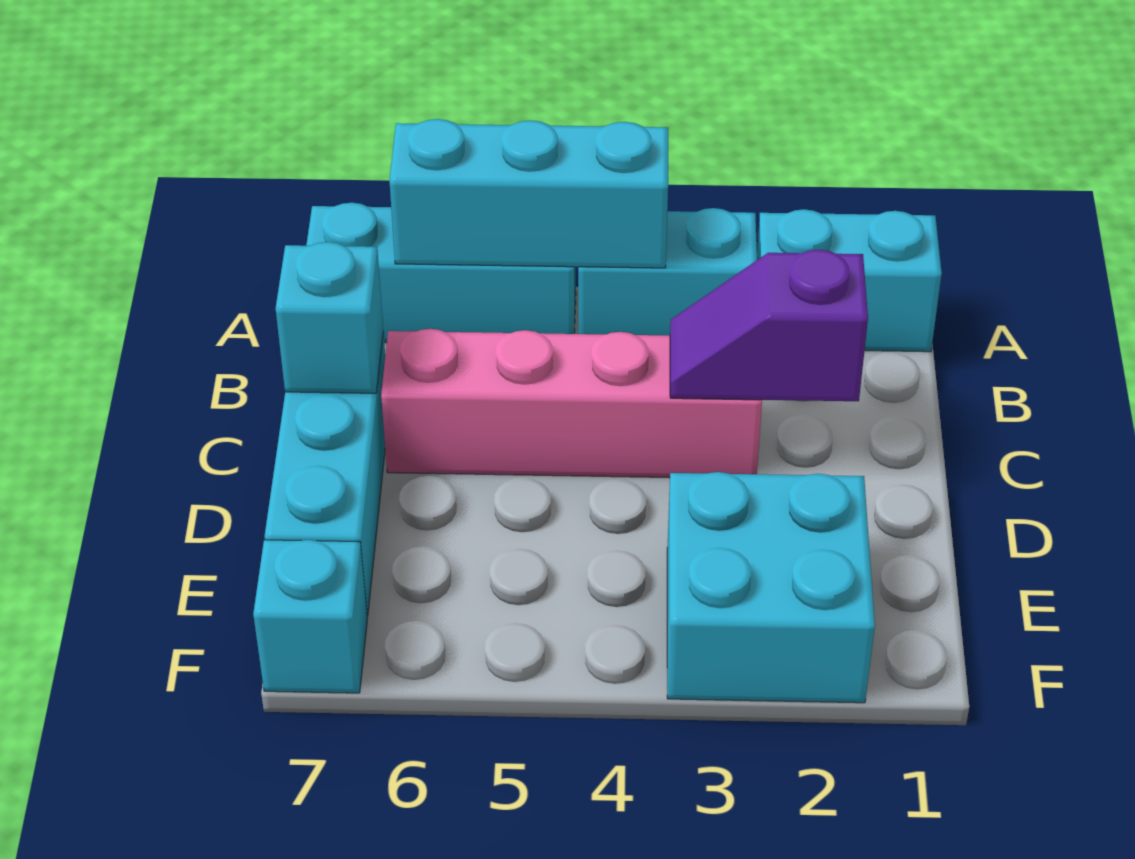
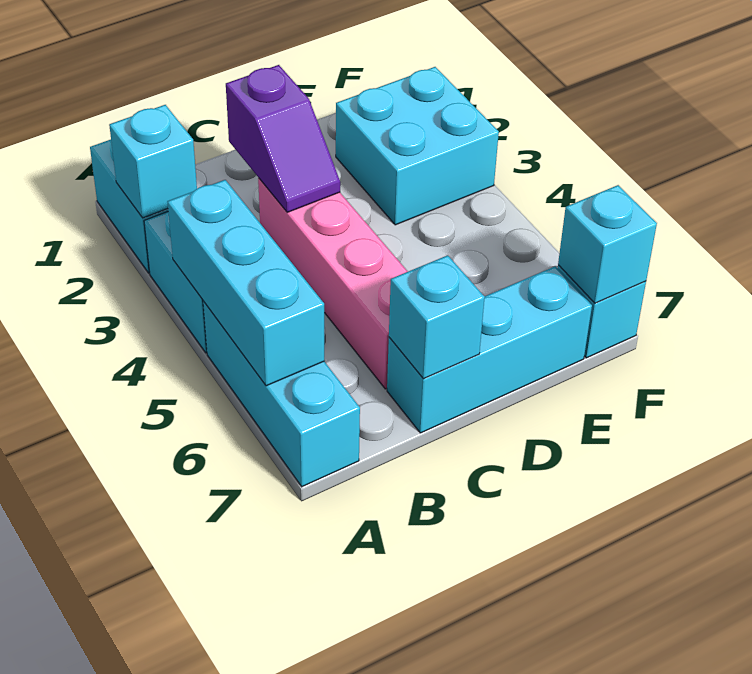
none -> cyan 1x1 brick [109,105,197,218]
none -> cyan 1x1 brick [558,185,657,303]

